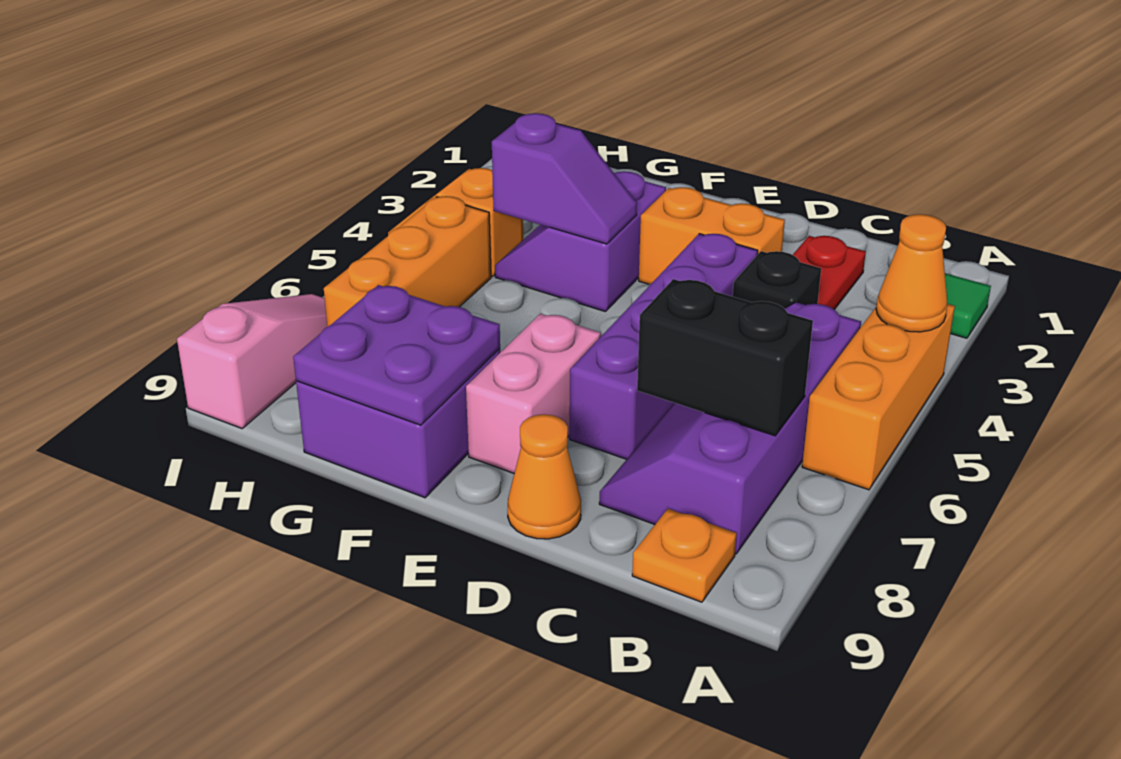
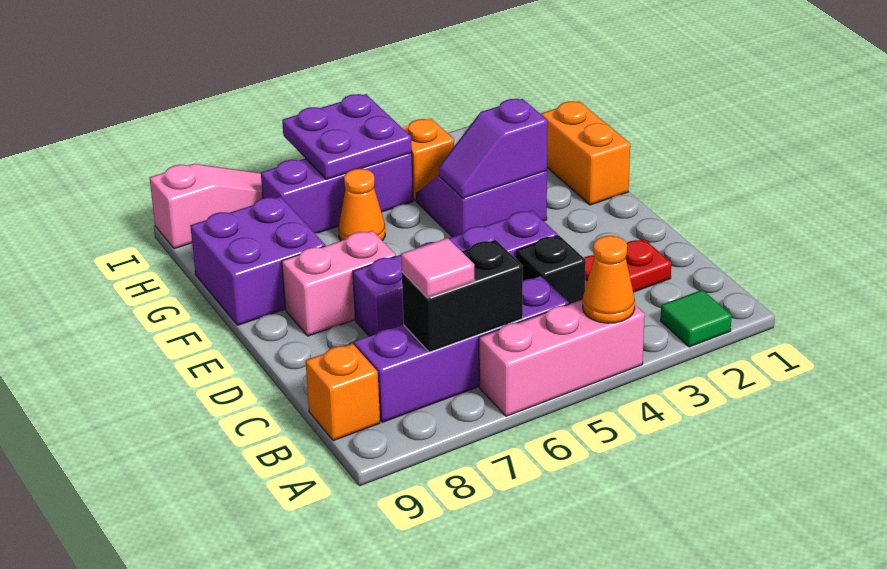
orange 1x3 brick [802,304,955,490] -> pink 1x3 brick [479,299,645,416]
black 1x2 brick [637,279,813,436] -> black 1x2 brick turned to [402,240,523,352]
none -> pink 1x1 tile [401,238,475,298]
orange 1x1 plate [632,509,737,602] -> orange 1x1 brick [306,344,380,441]
orange 1x2 brick [639,187,785,284] -> orange 1x2 brick moved to [541,101,630,205]
orange 1x1 cone [508,414,581,539] -> orange 1x1 cone moved to [338,169,385,241]
purple 1x2 slope [492,113,637,244] -> purple 1x2 slope turned to [439,99,548,198]
purple 2x2 plate [293,285,500,425] -> purple 2x2 plate moved to [282,94,412,180]
orange 1x3 brick [324,196,491,327] -> purple 1x3 brick [261,153,413,233]

